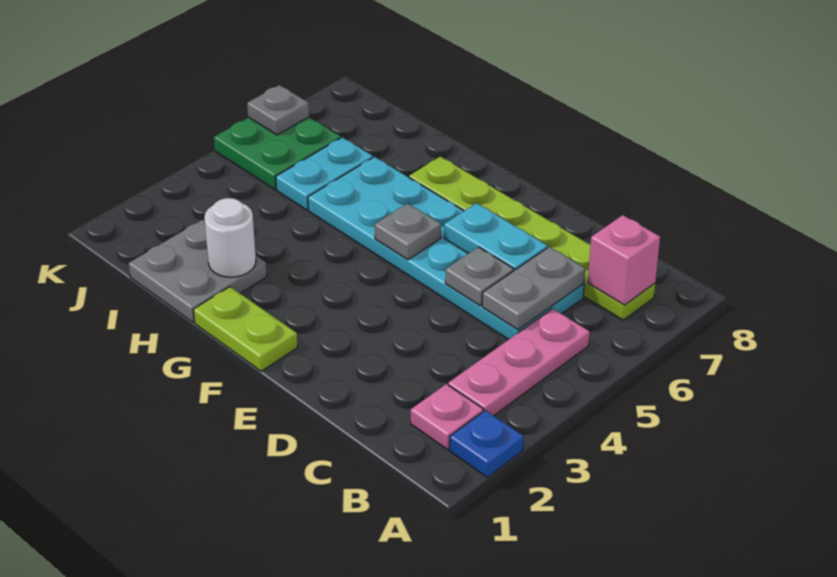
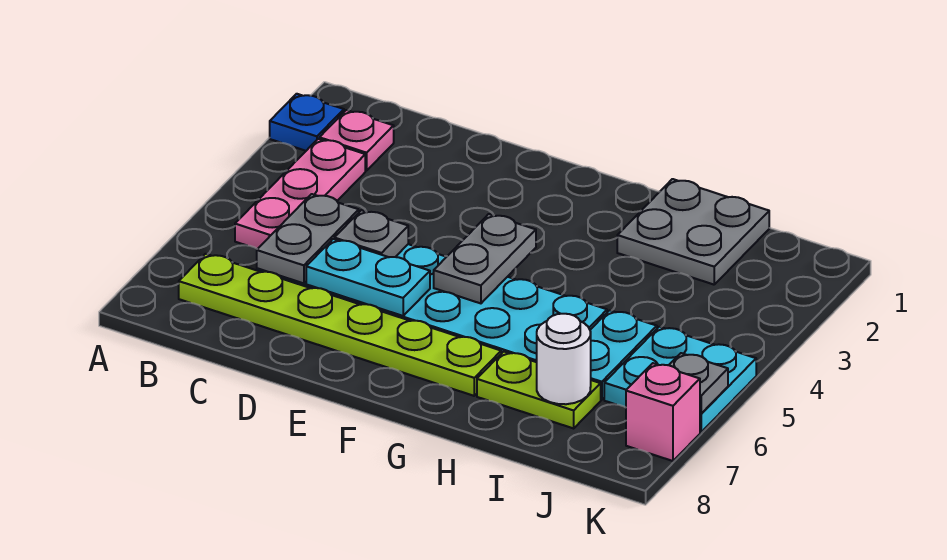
pink 1x1 brick [588,215,660,305] -> pink 1x1 brick moved to [626,363,700,461]
lime 1x2 plate [193,287,298,371] -> lime 1x2 plate moved to [477,352,601,428]
grey 1x1 plate [375,203,441,260] -> grey 1x2 plate [434,214,536,303]
white 1x1 round brick [204,198,256,277] -> white 1x1 round brick moved to [537,314,591,404]
green 2x2 plate [214,117,341,190] -> cyan 2x2 plate [604,327,756,432]

